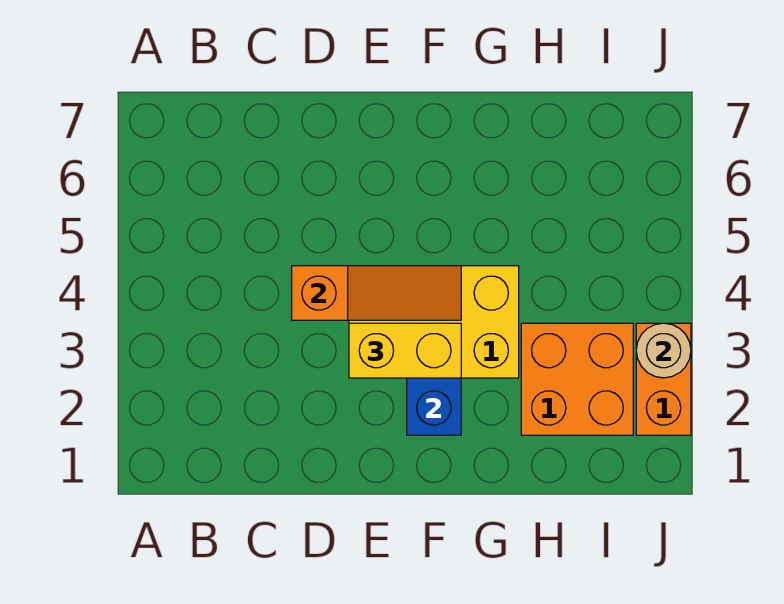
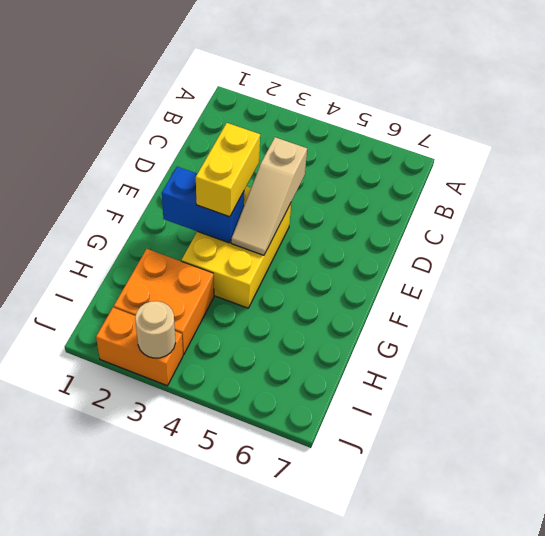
orange 1x3 slope [292,266,461,320] -> tan 1x3 slope [231,137,307,255]

